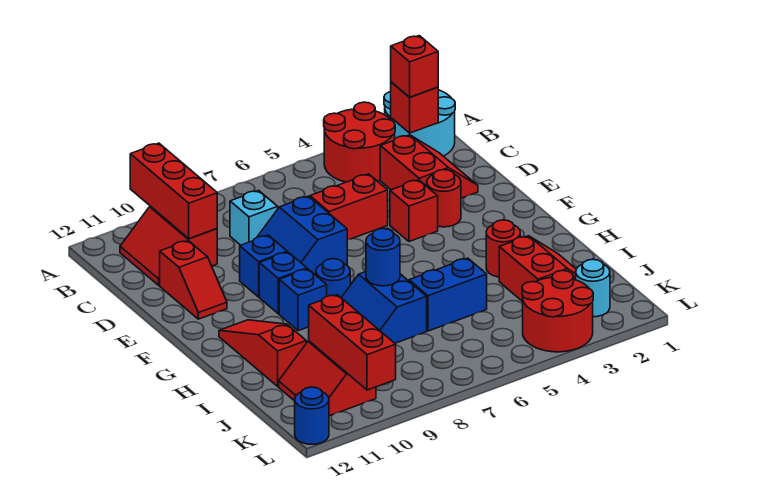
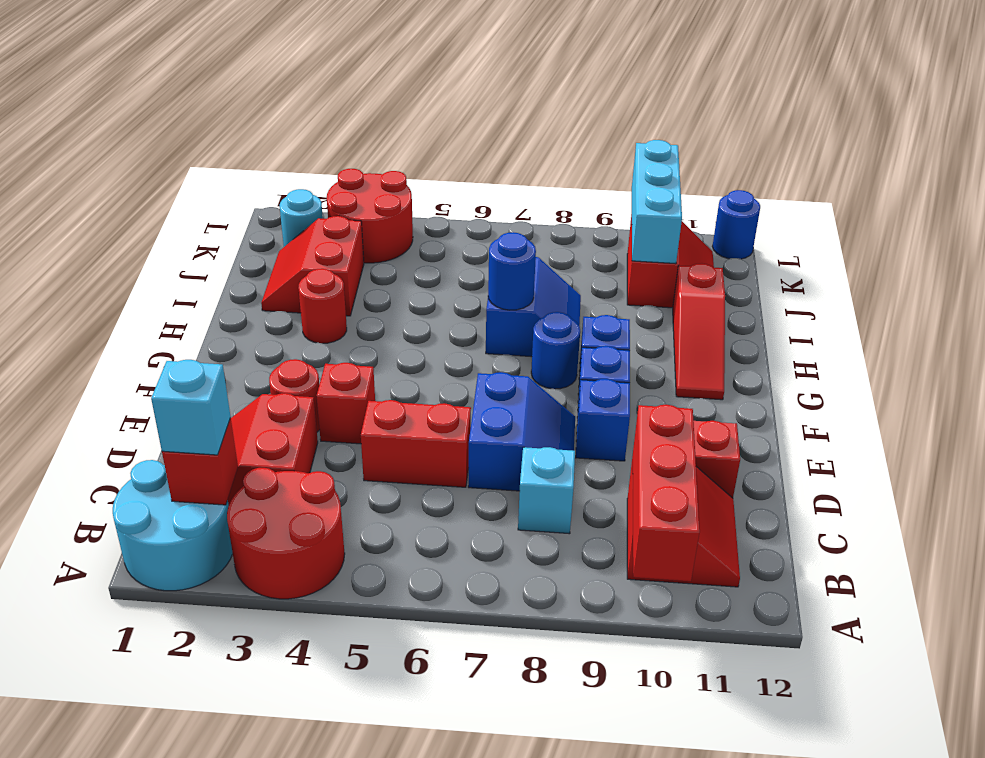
red 1x1 brick [391,36,438,97] -> cyan 1x1 brick [151,360,231,455]
blue 1x2 brick [409,258,487,331] -> none
red 1x3 brick [309,295,396,390] -> cyan 1x3 brick [632,140,682,264]

